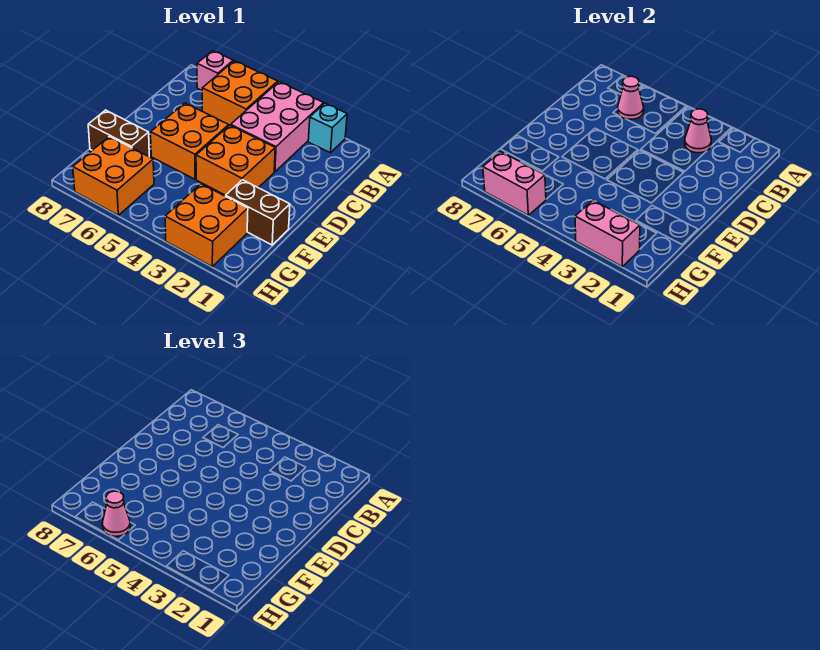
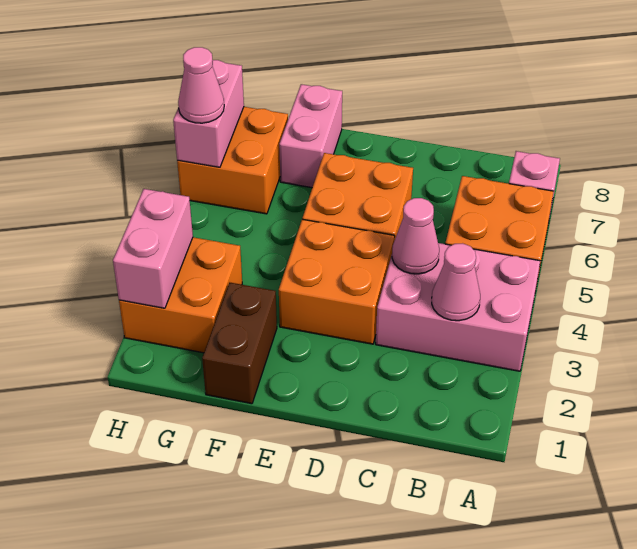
cyan 1x1 brick [308,103,347,153] -> none
pink 1x1 cone [618,76,644,119] -> pink 1x1 cone moved to [392,198,439,274]
brown 1x2 brick [88,110,149,157] -> pink 1x2 brick [279,84,342,188]

